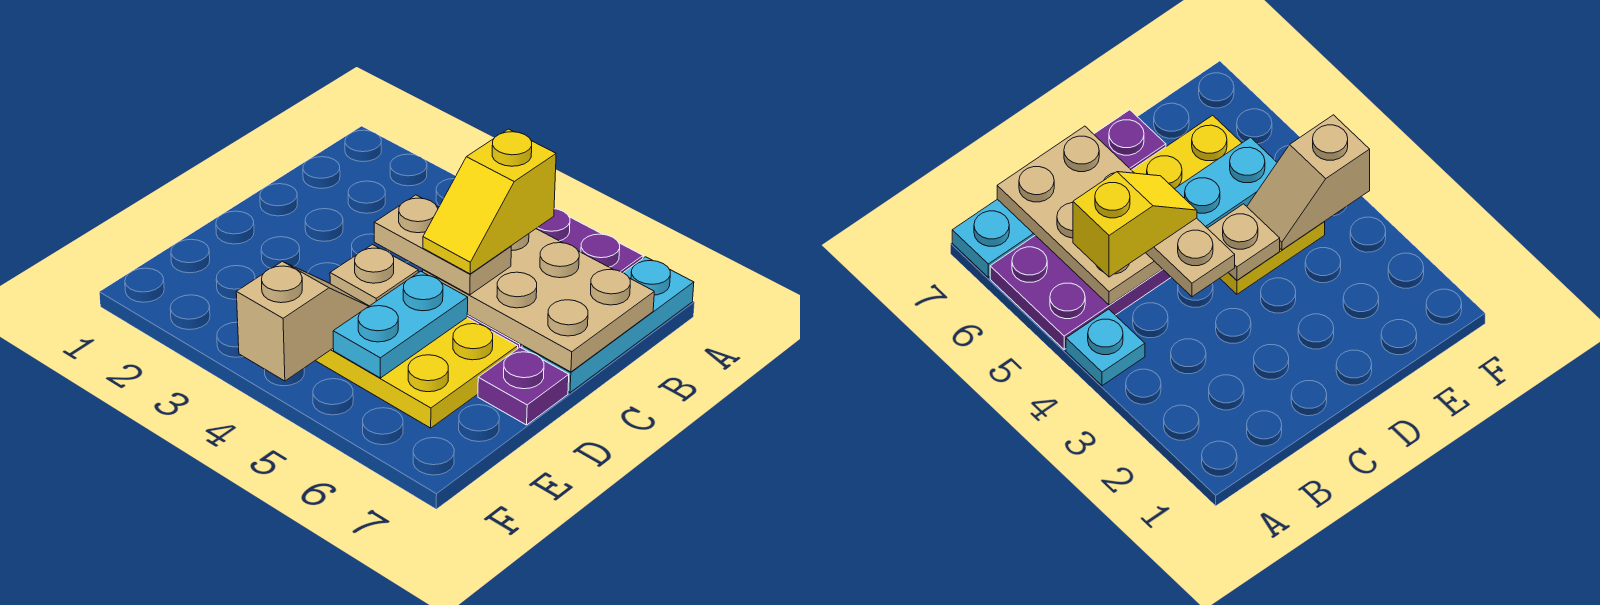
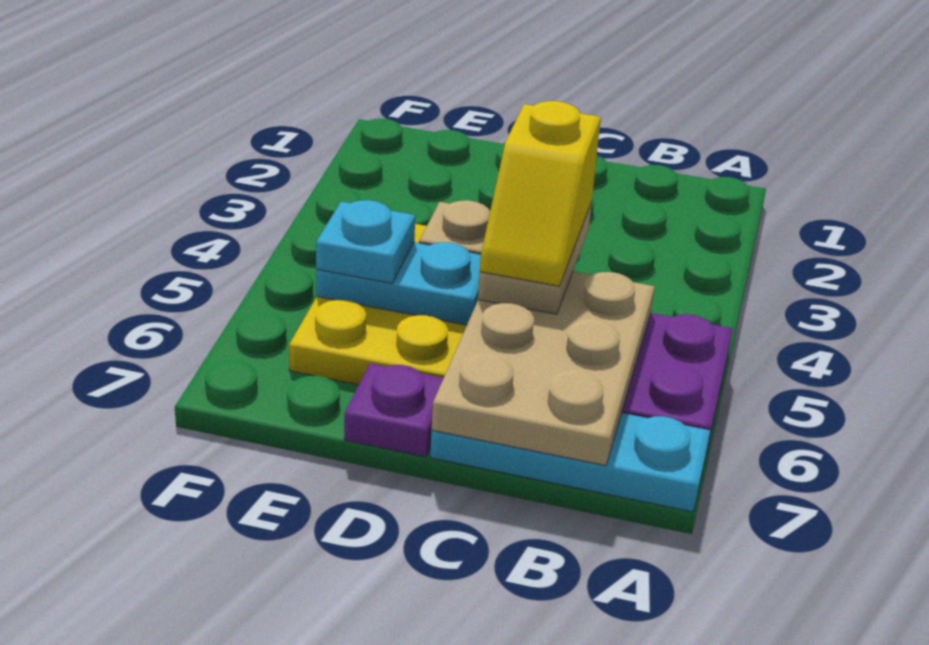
cyan 1x1 plate [1066,309,1145,386] -> cyan 1x1 plate moved to [316,200,415,283]
yellow 1x2 slope [423,129,556,274] -> yellow 1x2 slope turned to [480,101,601,286]
tan 1x2 slope [236,261,369,381] -> none

